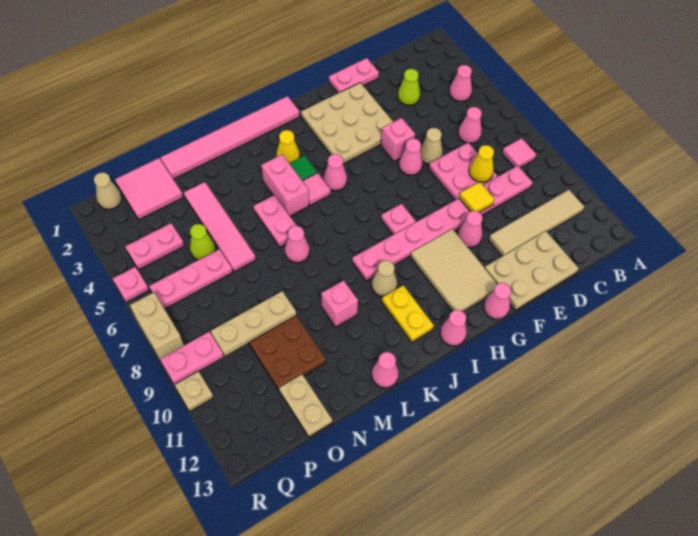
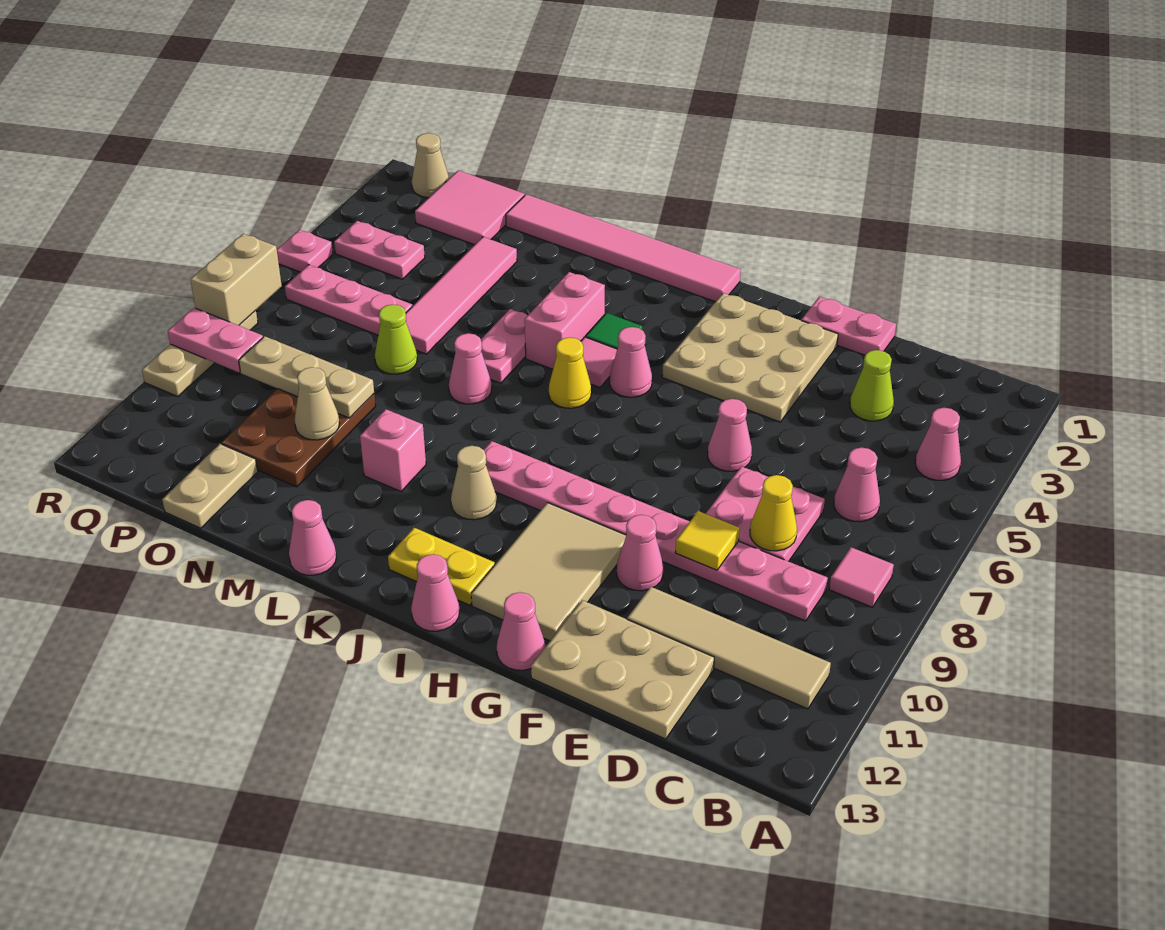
tan 1x1 cone [420,128,443,164] -> tan 1x1 cone moved to [295,367,339,440]
pink 1x1 brick [381,118,415,161] -> none
pink 1x1 plate [381,204,416,235] -> none
yellow 1x1 cone [276,130,300,163] -> yellow 1x1 cone moved to [549,338,591,408]
yellow 1x2 plate [382,285,434,342] -> yellow 1x2 plate turned to [388,528,495,605]
lime 1x1 cone [190,224,215,260] -> lime 1x1 cone moved to [375,304,417,374]

